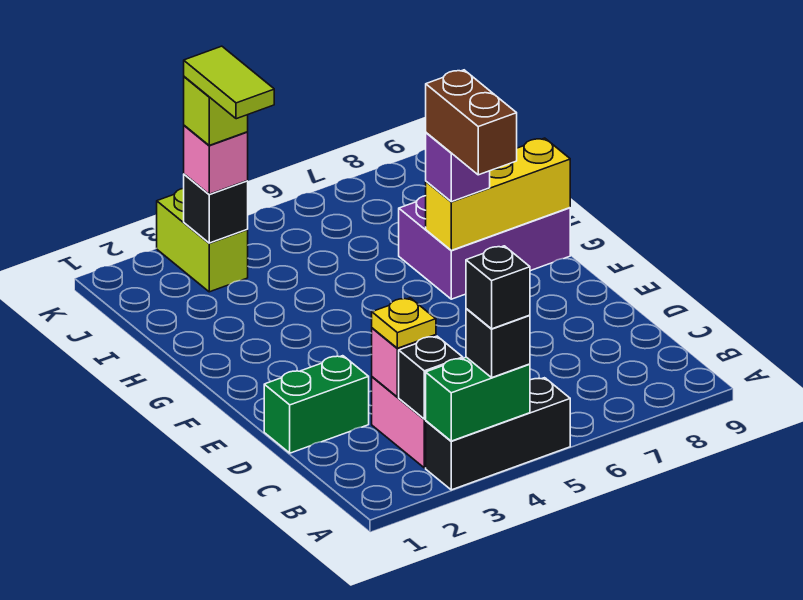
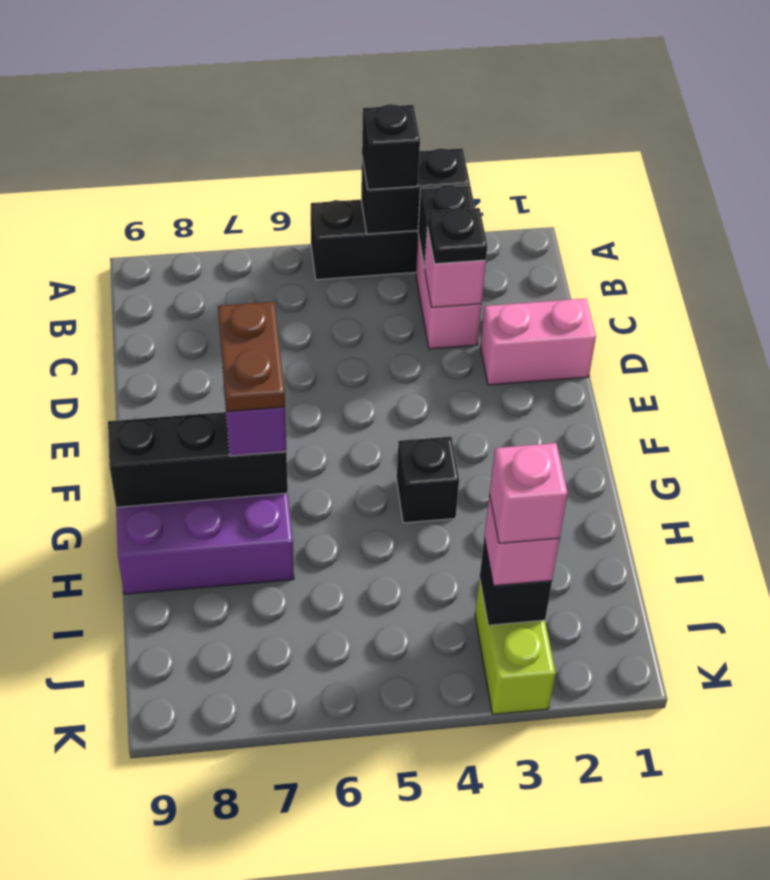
green 1x2 brick [426,357,530,441] -> black 1x2 brick [361,148,470,234]
black 1x1 brick [466,246,530,329] -> black 1x1 brick moved to [397,437,459,523]
yellow 1x1 plate [372,298,436,348] -> black 1x1 plate [428,208,487,264]
green 1x2 brick [264,356,369,453] -> pink 1x2 brick [480,299,596,385]
brown 1x2 brick [426,70,517,175] -> brown 1x2 plate [218,302,285,412]
yellow 1x3 brick [426,138,570,250] -> black 1x3 brick [108,412,288,507]
lime 1x2 tile [184,46,274,119] -> none
lime 1x1 brick [184,77,248,145] -> pink 1x1 brick [490,443,568,543]

